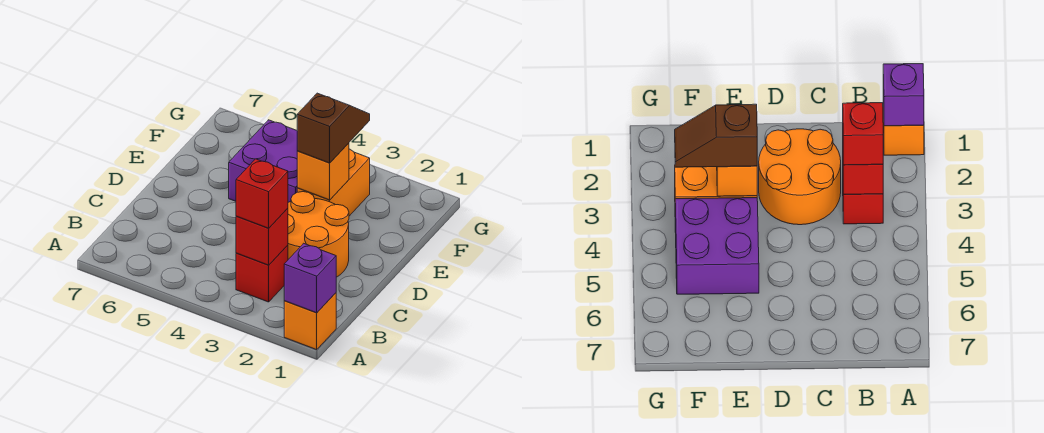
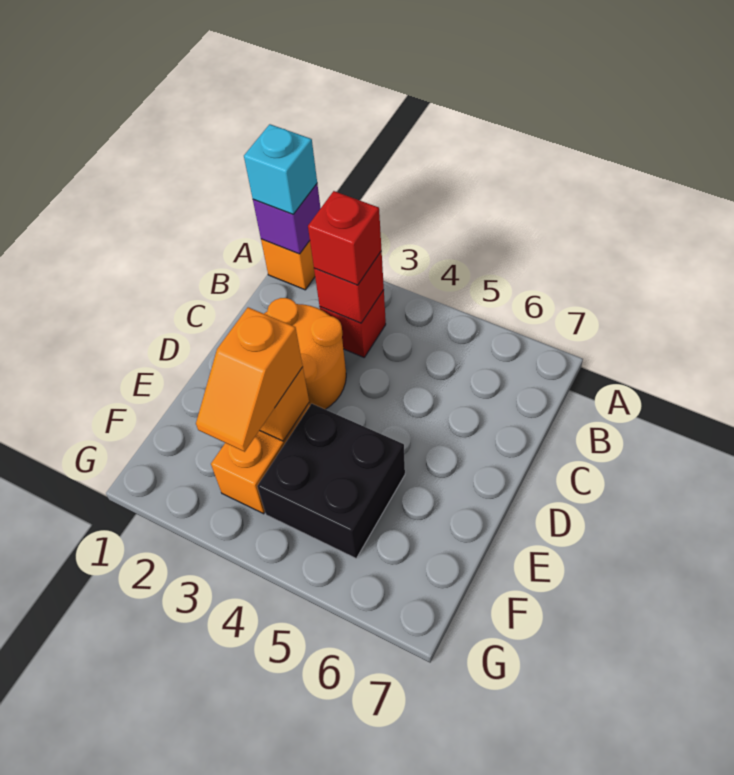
none -> cyan 1x1 brick [244,124,317,214]
brown 1x2 slope [297,93,370,163] -> orange 1x2 slope [196,307,303,452]
purple 2x2 brick [229,120,297,202] -> black 2x2 brick [257,404,405,558]

